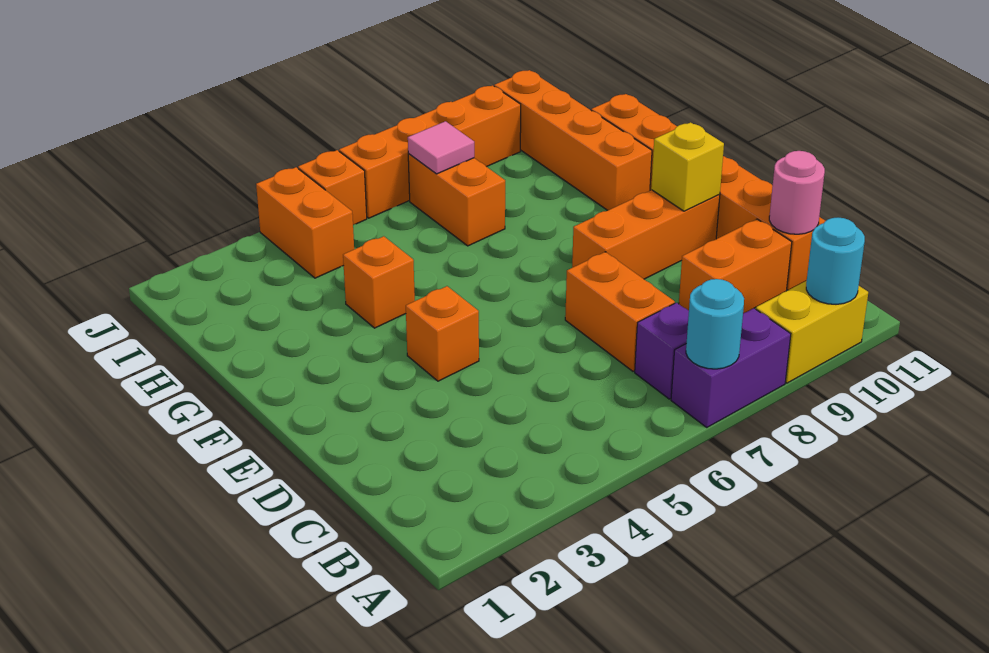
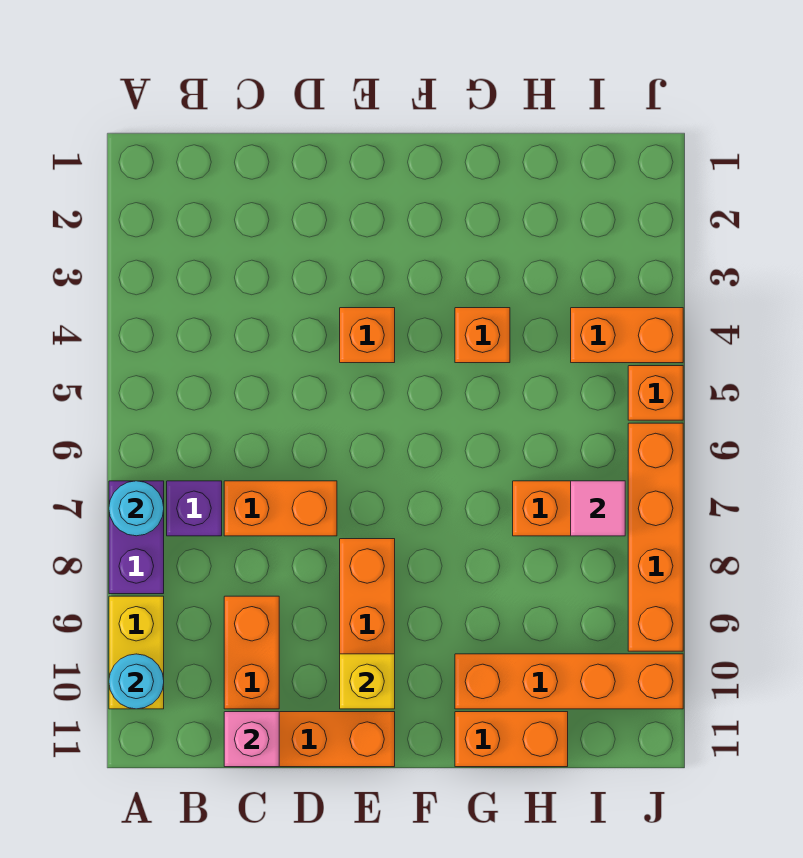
pink 1x1 round brick [769,151,825,234] -> pink 1x1 brick [224,712,279,767]

